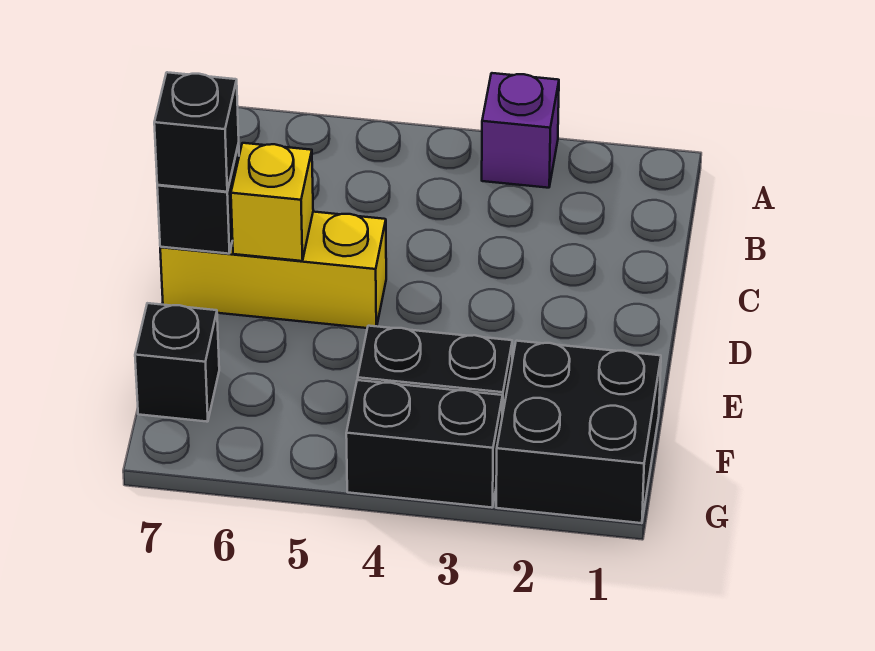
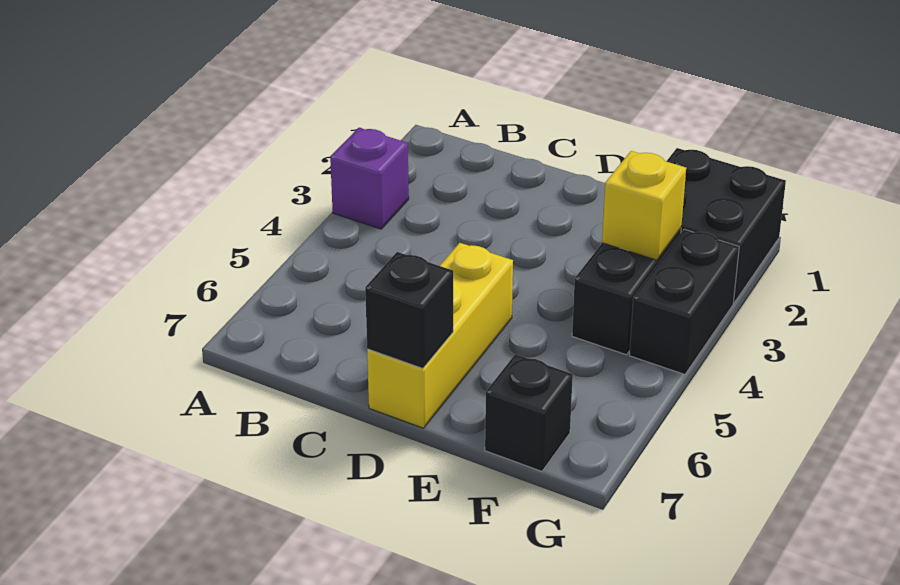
yellow 1x1 brick [231,143,313,261] -> yellow 1x1 brick moved to [602,151,686,260]
black 1x1 brick [154,72,239,192] -> none

